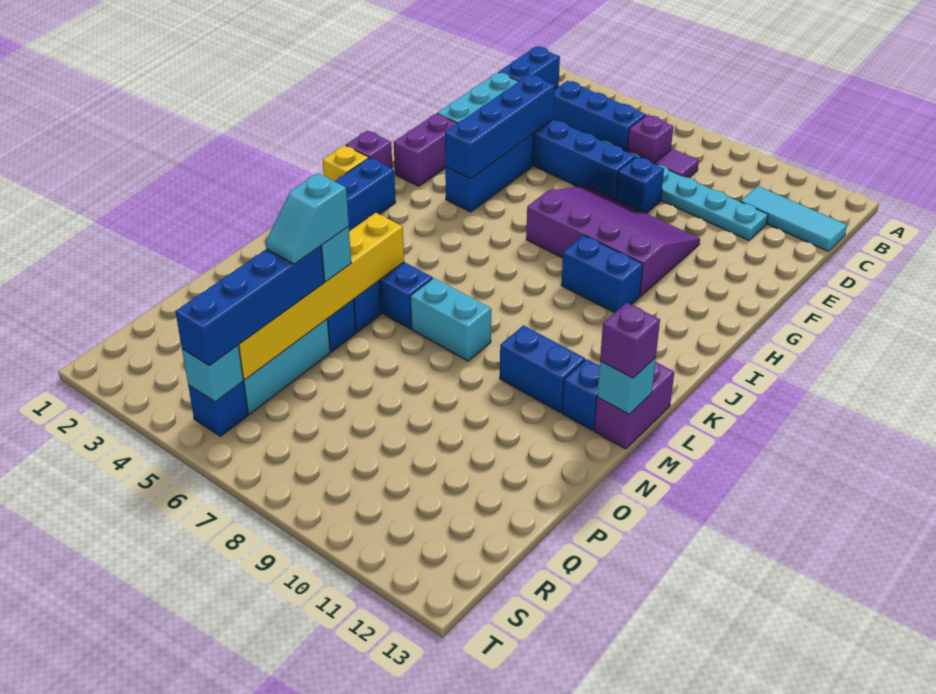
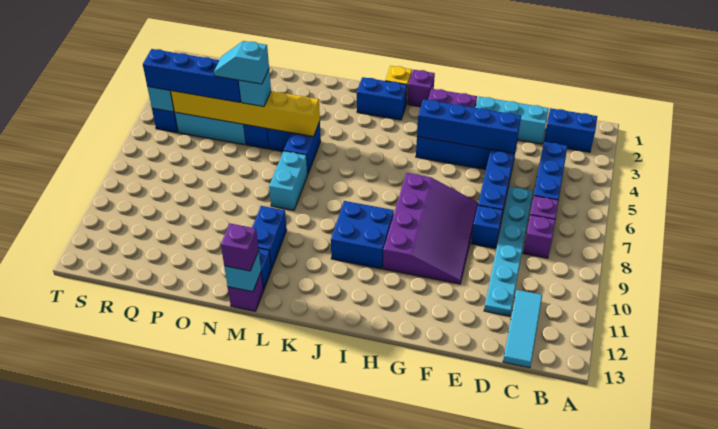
purple 1x1 tile [655,149,699,178] -> purple 1x1 brick [523,215,555,258]
blue 1x2 brick [561,235,643,313] -> blue 2x2 brick [331,201,394,269]
purple 1x2 brick [594,361,674,449] -> purple 1x1 brick [228,273,263,311]

